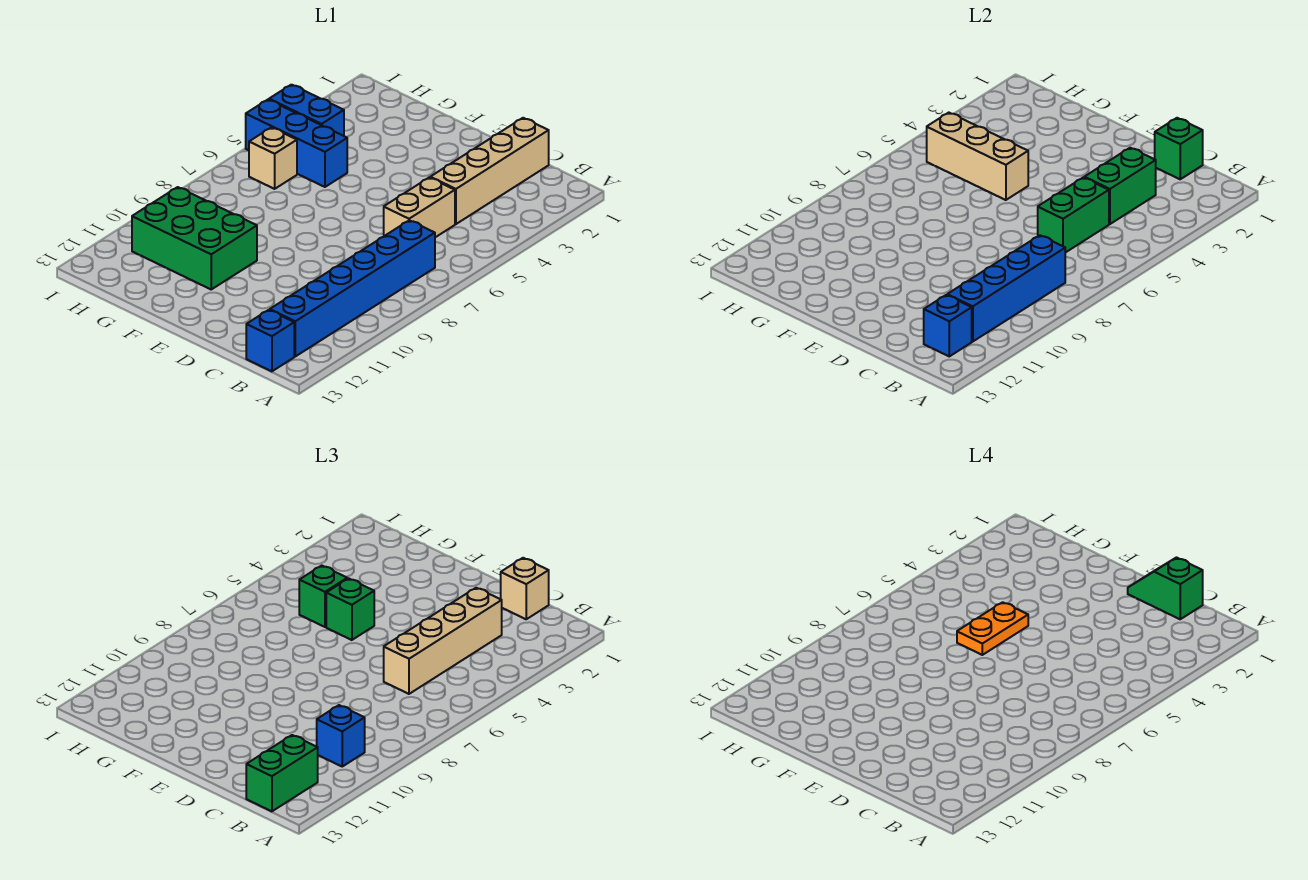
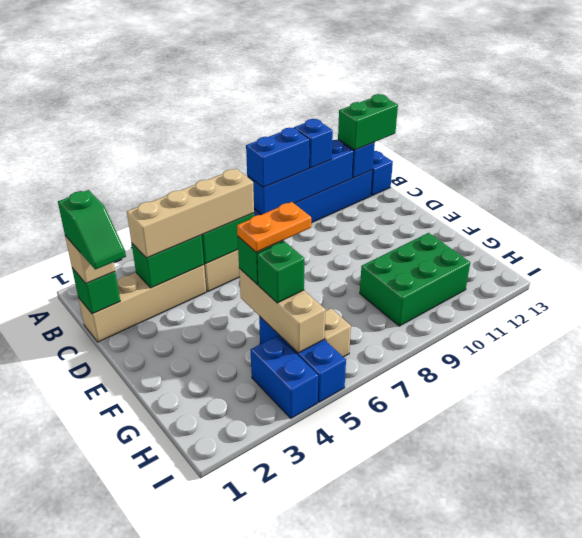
none -> blue 1x2 brick [246,128,310,188]
green 2x3 brick [132,187,257,289] -> green 2x3 brick turned to [360,233,470,326]

